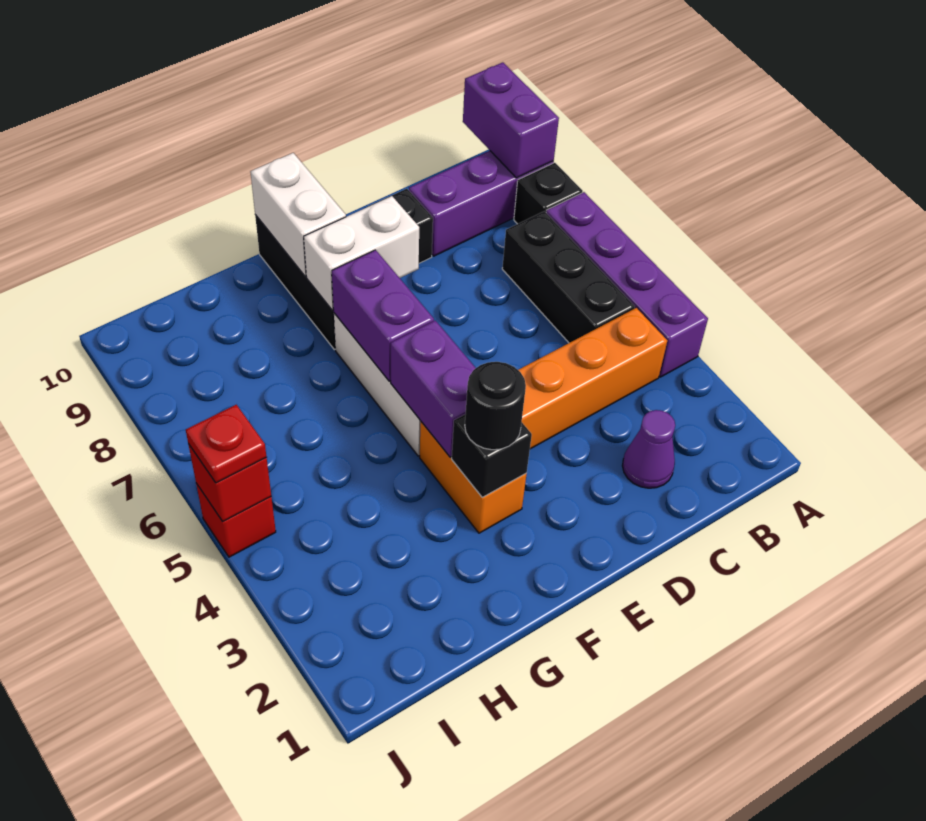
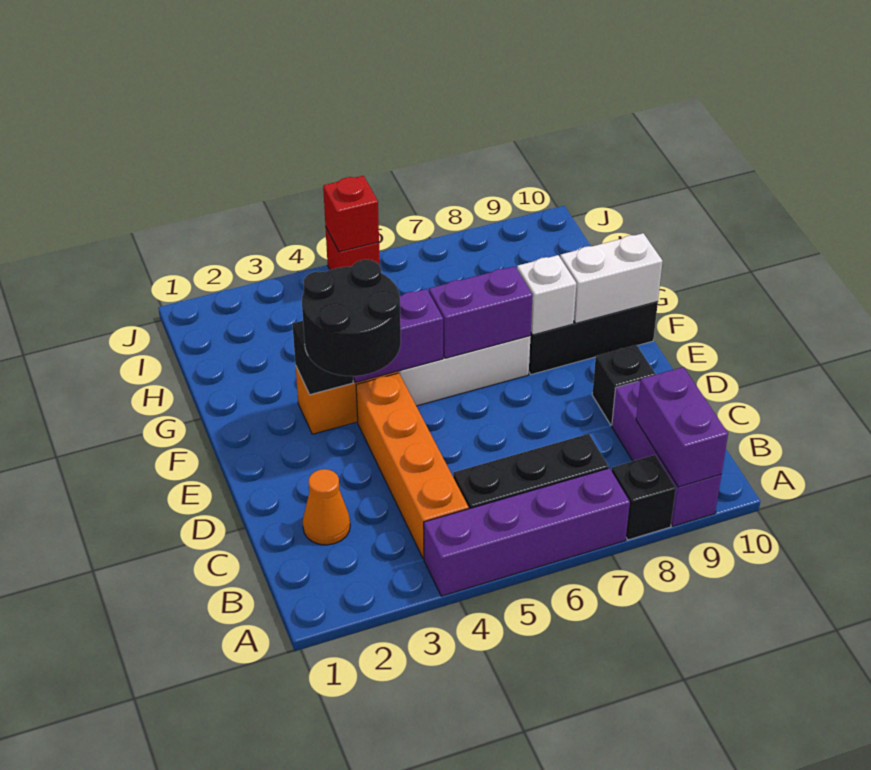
purple 1x2 brick [463,62,559,178] -> purple 1x2 brick turned to [636,367,728,487]
purple 1x1 cone [622,410,675,488] -> orange 1x1 cone [303,469,350,545]
white 1x2 brick [304,196,419,310] -> white 1x1 brick [517,255,576,335]
black 1x1 round brick [465,362,526,450] -> black 2x2 round brick [302,260,401,376]
red 1x1 plate [186,405,266,483] -> none

